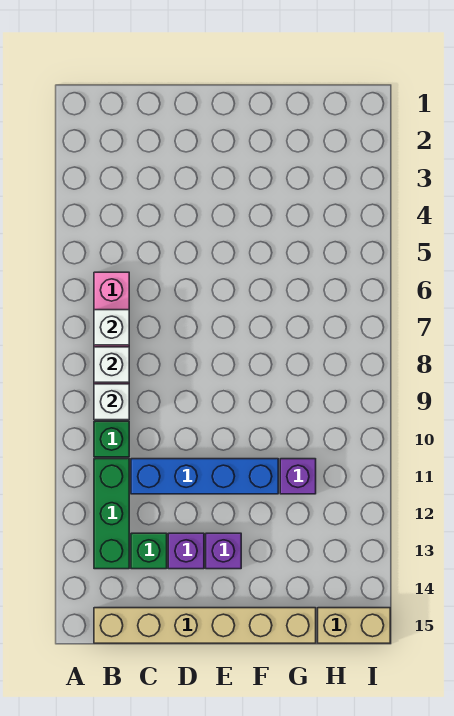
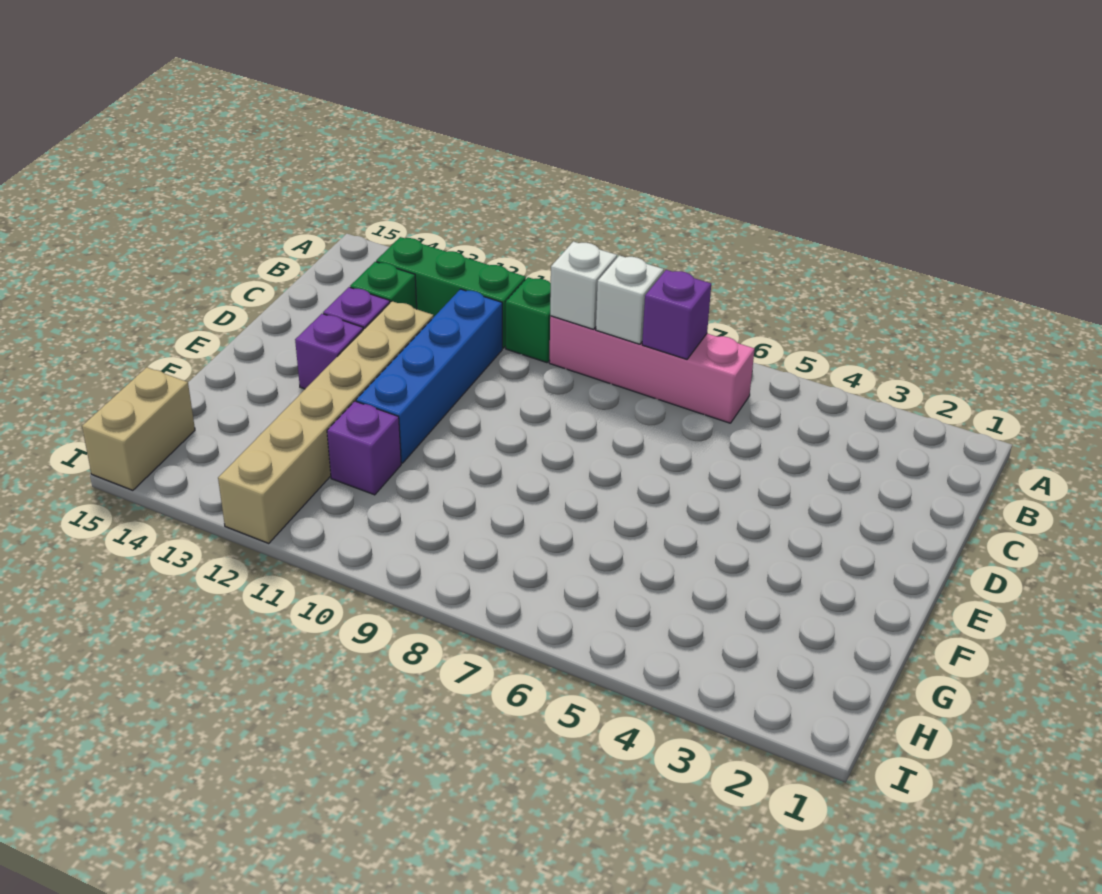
white 1x1 brick [94,310,129,345] -> purple 1x1 brick [642,270,711,359]
tan 1x6 brick [94,608,316,643] -> tan 1x6 brick moved to [218,301,433,543]

